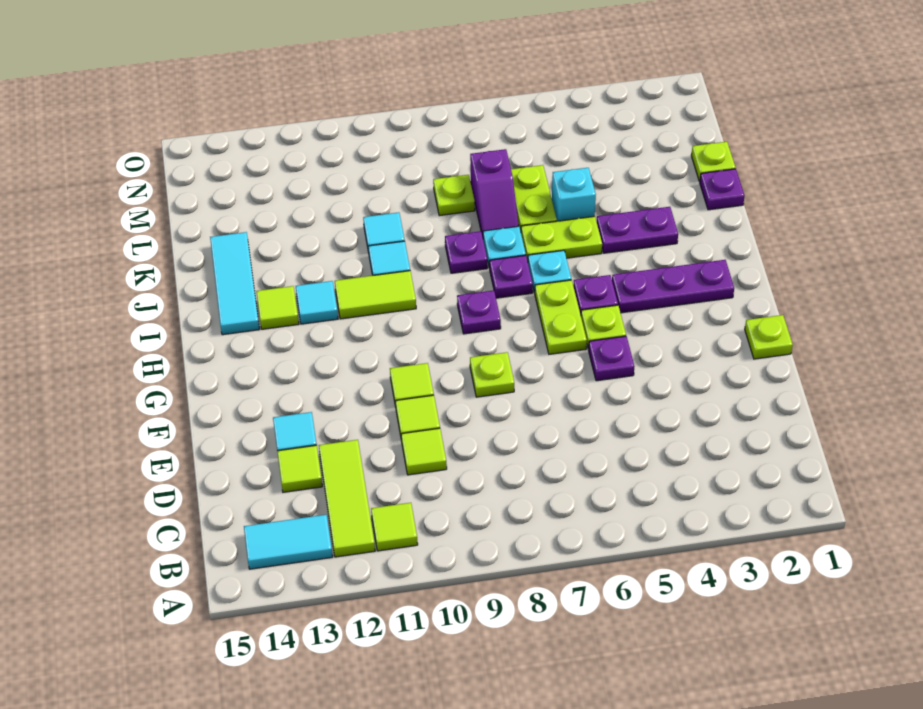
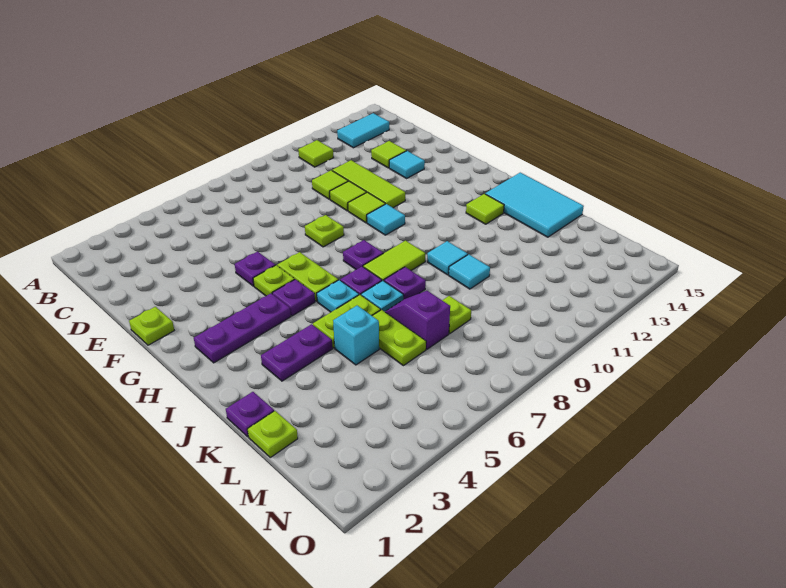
lime 1x3 tile [319,440,375,557] -> lime 1x3 tile moved to [332,160,405,208]
lime 1x2 tile [335,271,416,319] -> lime 1x2 tile moved to [363,241,425,281]
cyan 1x1 tile [296,281,338,324] -> cyan 1x1 tile moved to [367,204,405,235]
cyan 1x3 tile [210,232,259,335] -> cyan 2x3 tile [485,173,584,237]

